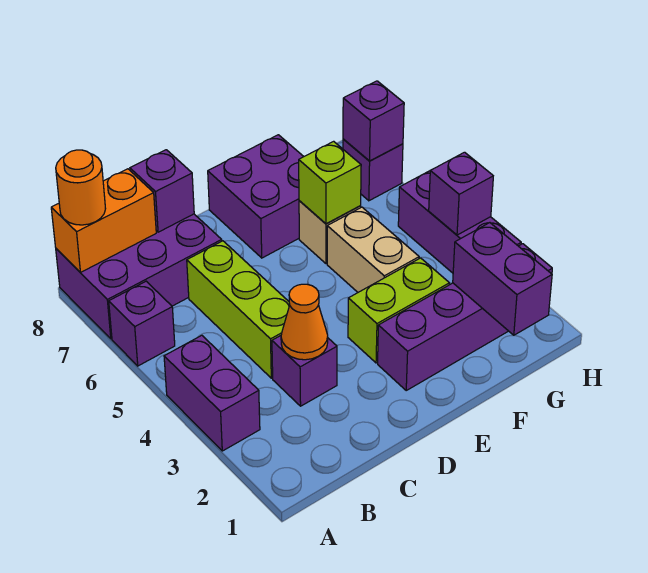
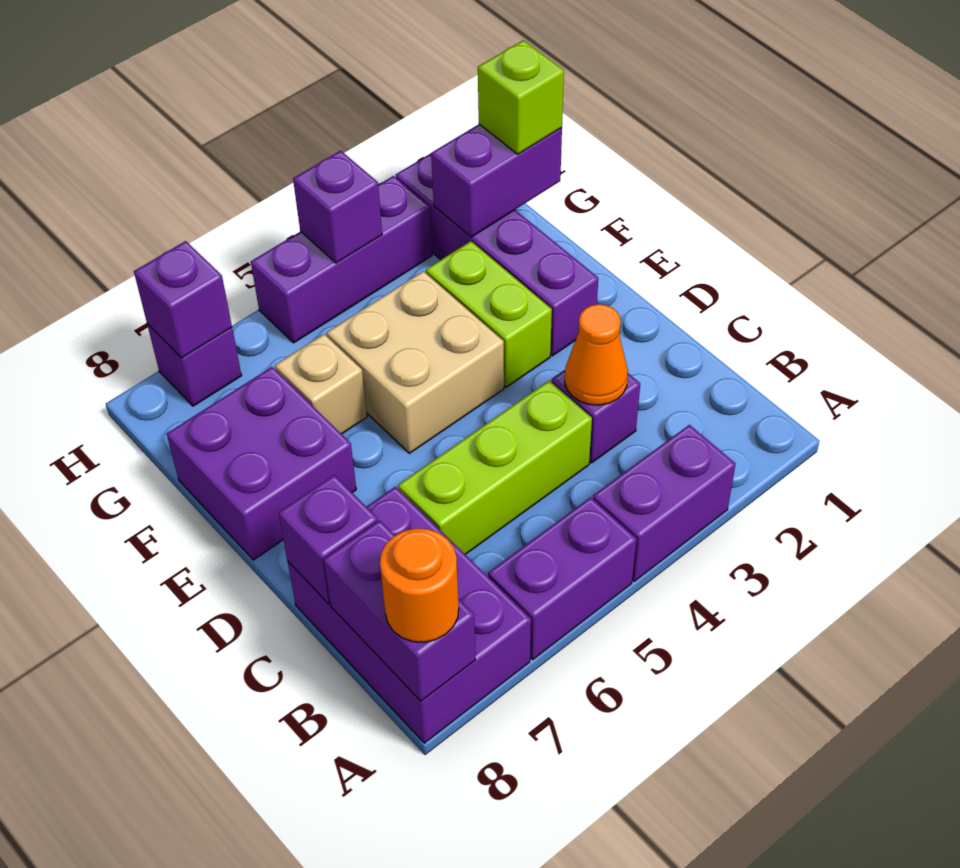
purple 1x1 brick [109,281,175,366] -> purple 1x2 brick [488,497,636,660]
orange 1x2 brick [51,169,156,272] -> purple 1x2 brick [324,520,475,701]
tan 1x2 brick [327,207,419,292] -> tan 2x2 brick [327,271,504,453]
lime 1x1 brick [299,141,361,224] -> lime 1x1 brick moved to [478,40,564,154]

